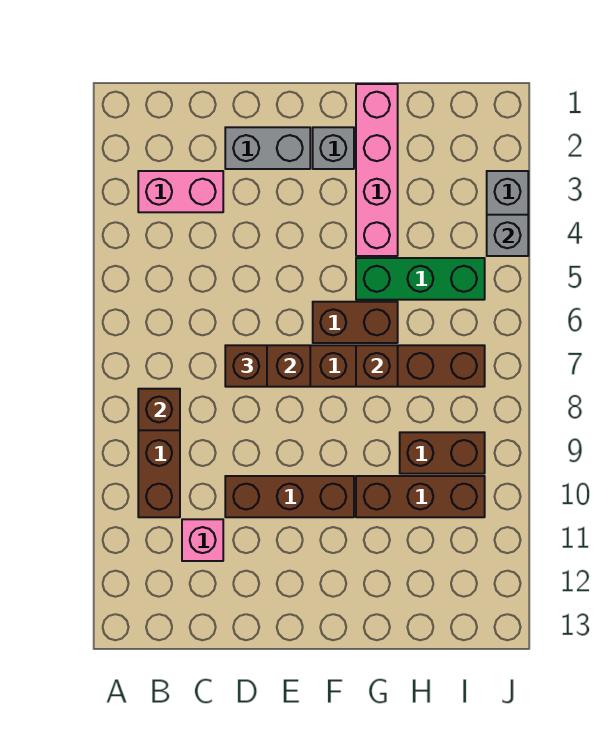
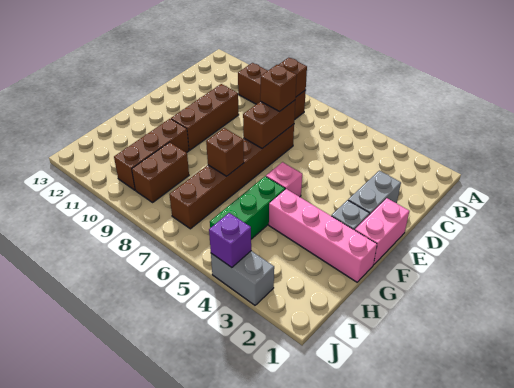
pink 1x2 brick [138,171,223,212] -> pink 1x2 brick moved to [355,198,409,265]
pink 1x1 brick [182,519,223,561] -> pink 1x1 brick moved to [266,162,302,197]
brown 1x2 brick [313,302,398,343] -> none
grey 1x1 brick [487,215,528,256] -> purple 1x1 brick [209,213,251,267]

